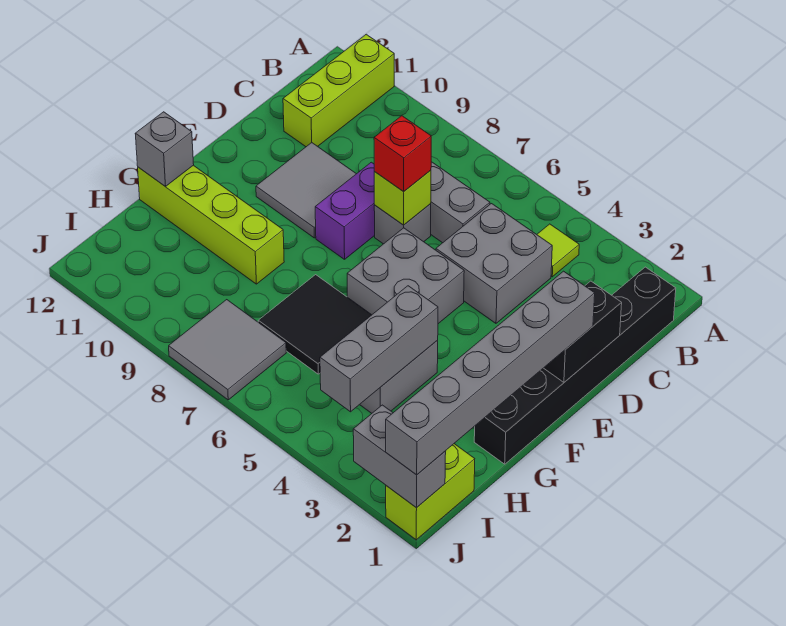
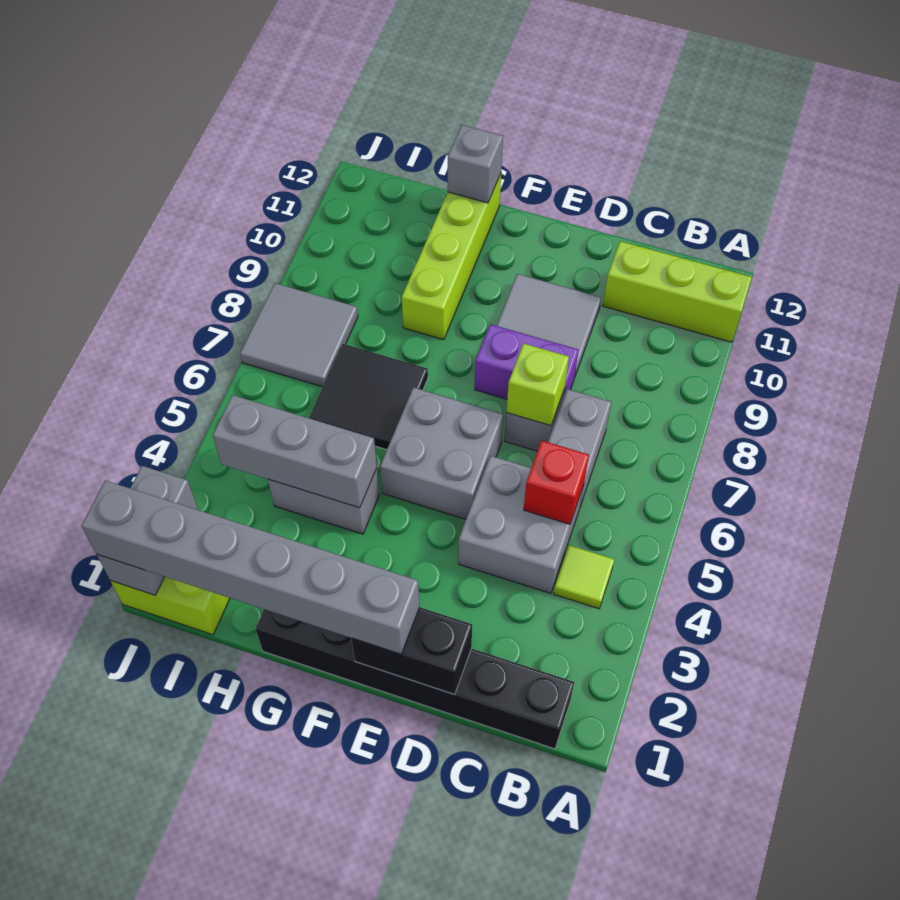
red 1x1 brick [374,116,431,192] -> red 1x1 brick moved to [524,441,589,524]

